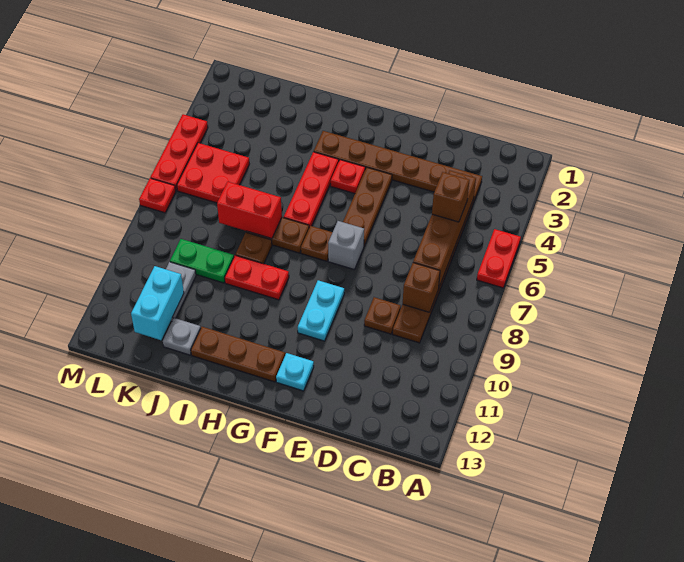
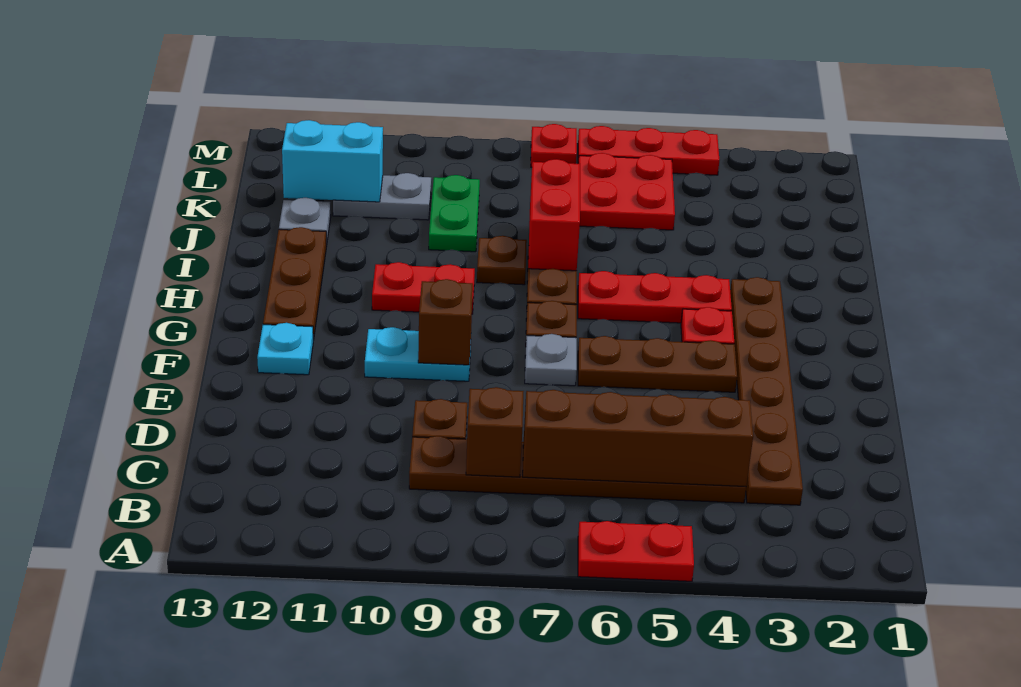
brown 1x1 brick [432,172,469,222] -> brown 1x1 brick moved to [418,279,473,365]
grey 1x1 brick [328,221,364,270] -> grey 1x1 plate [525,334,577,386]
red 1x2 plate [225,255,289,300] -> red 1x2 plate turned to [372,262,475,314]

